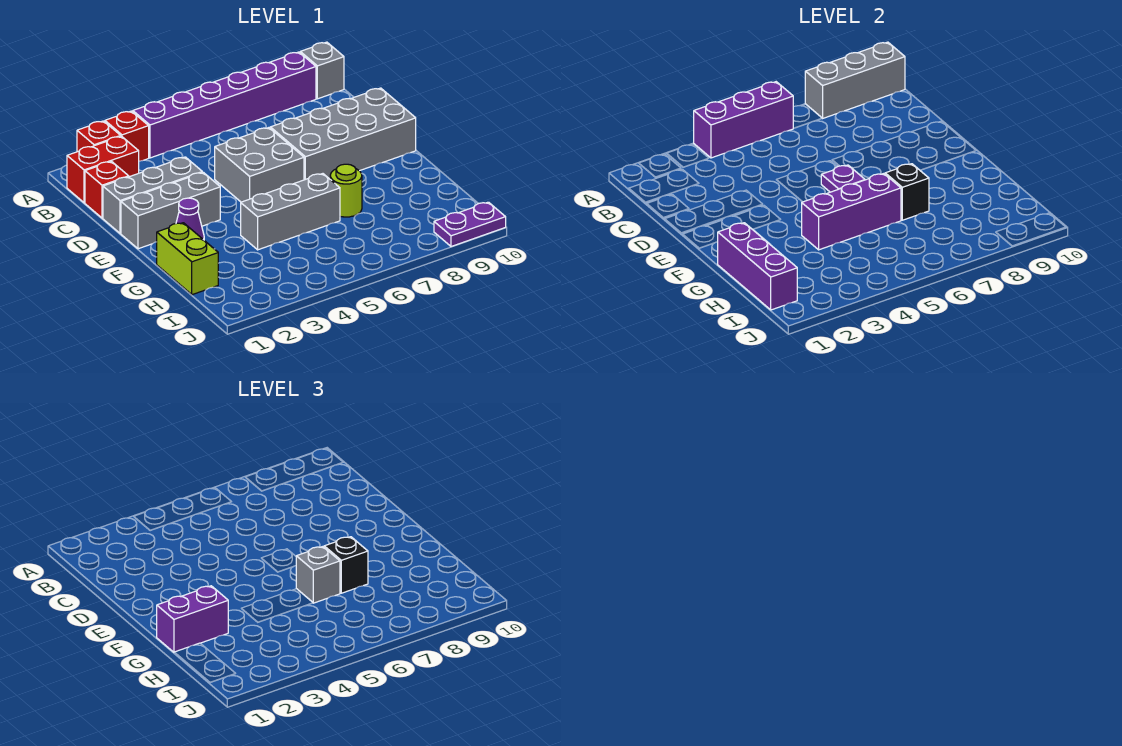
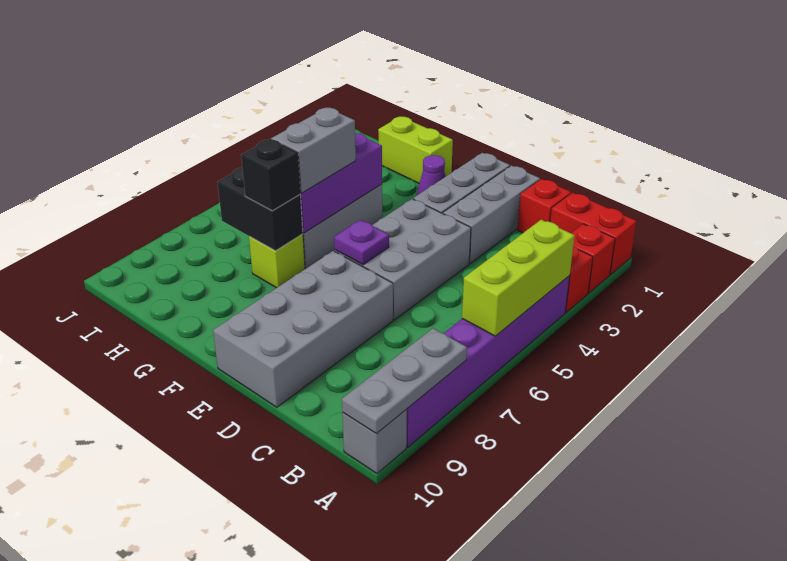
purple 1x3 brick [694,82,793,158] -> lime 1x3 brick [462,220,575,336]
grey 1x3 brick [805,42,905,118] -> grey 1x3 plate [342,328,467,434]
red 1x2 brick [67,136,139,203] -> red 1x2 brick turned to [550,193,636,275]
grey 2x2 brick [215,128,304,202] -> grey 2x3 brick [335,199,471,320]
purple 1x3 brick [718,223,797,310] -> none
purple 1x2 brick [157,586,228,652] -> none
grey 1x1 brick [296,547,340,603] -> grey 1x2 brick [271,108,356,193]
lime 1x1 round brick [330,164,362,217] -> lime 1x1 brick [249,234,305,288]
black 1x1 brick [885,164,929,220] -> black 1x2 brick [218,167,303,251]
purple 1x2 plate [434,202,506,247] -> none

